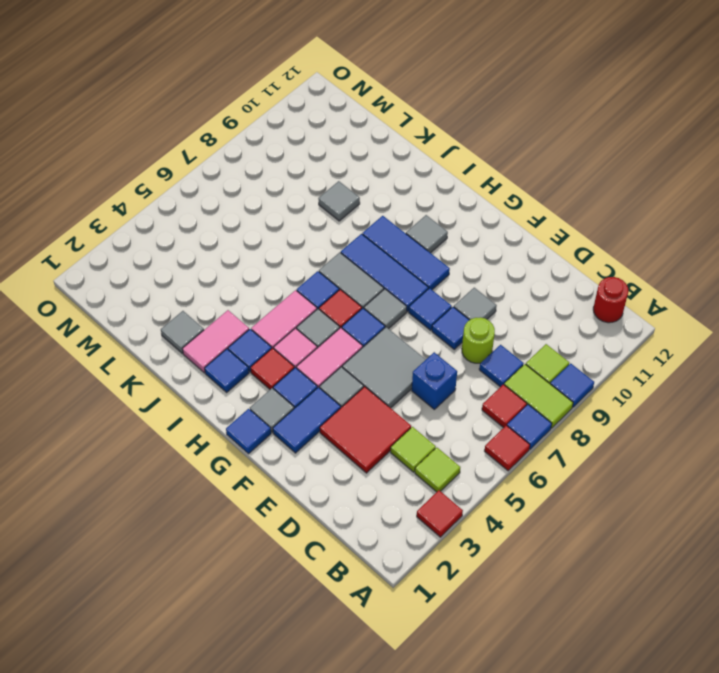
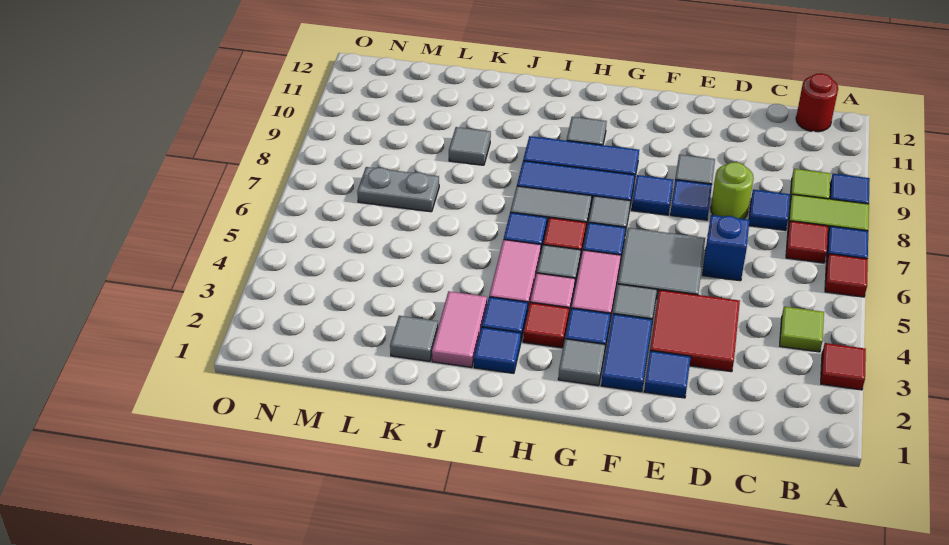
lime 1x1 tile [391,427,436,472] -> none
blue 1x1 tile [226,409,271,454] -> blue 1x1 tile moved to [644,351,691,398]
none -> grey 1x2 plate [357,167,439,212]

